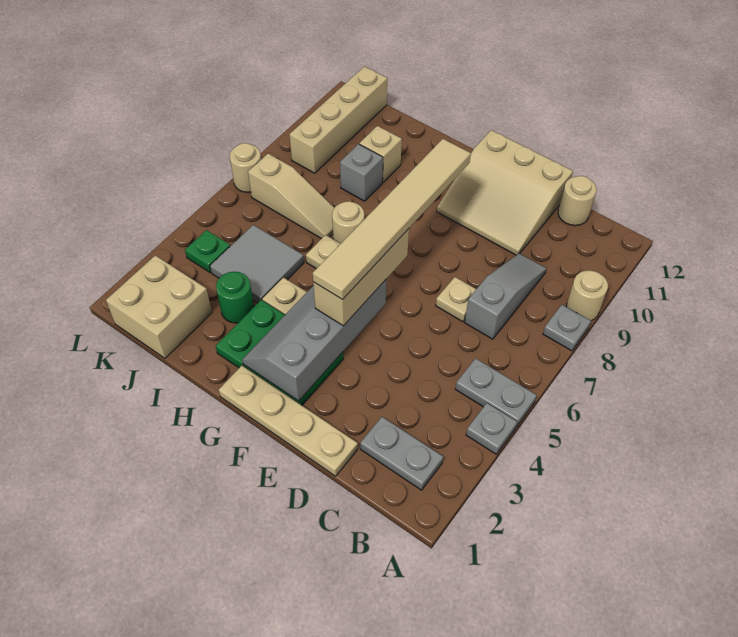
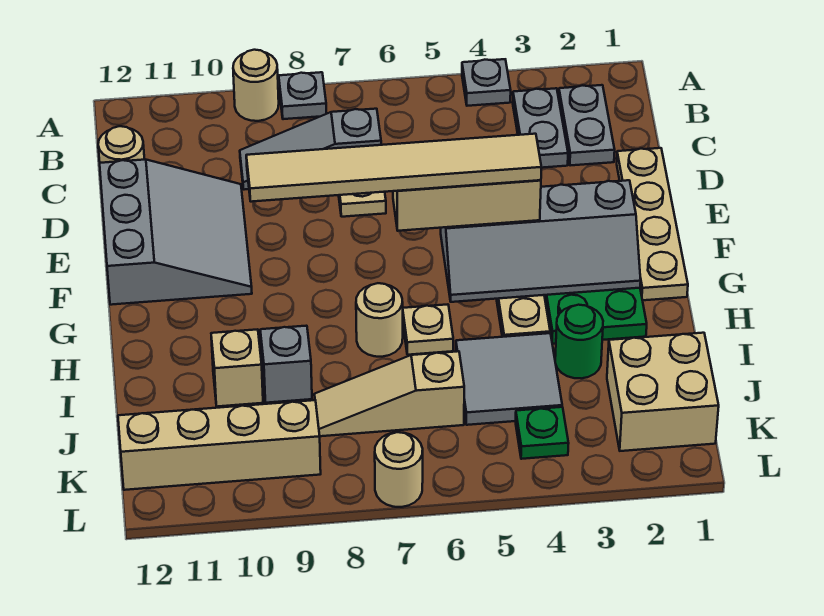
grey 1x2 plate [455,358,537,427] -> grey 1x2 plate moved to [513,88,568,168]
tan 3x3 slope [437,130,573,255] -> grey 3x3 slope [100,160,252,305]
tan 1x3 slope [248,154,334,239] -> tan 1x3 slope turned to [314,351,464,436]

